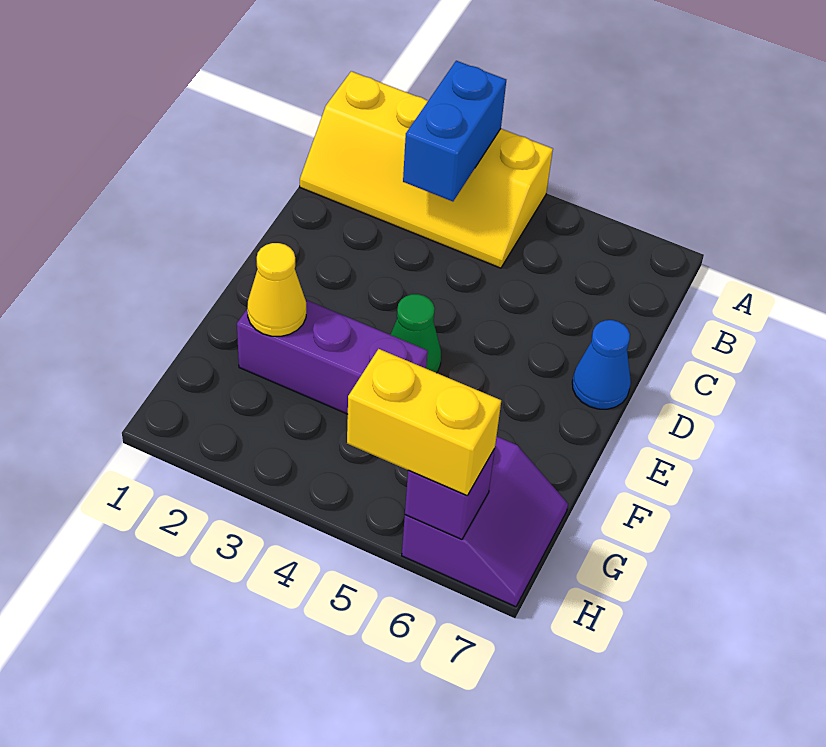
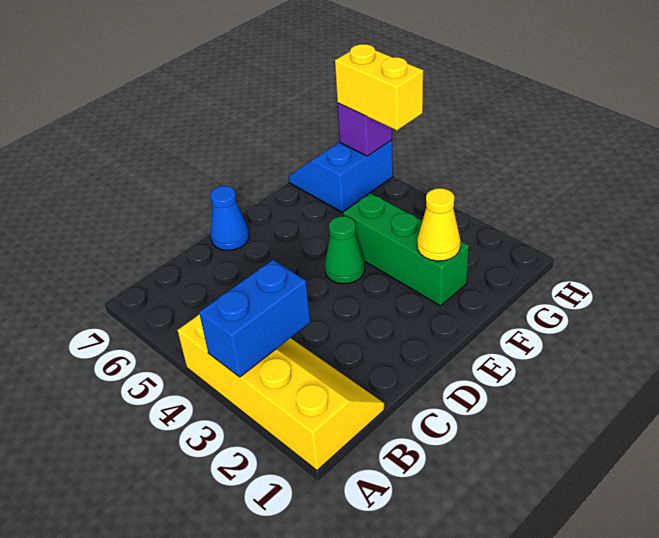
purple 1x3 brick [237,300,428,414] -> green 1x3 brick [343,193,469,306]
purple 2x2 slope [402,436,568,607] -> blue 2x2 slope [289,140,393,212]

